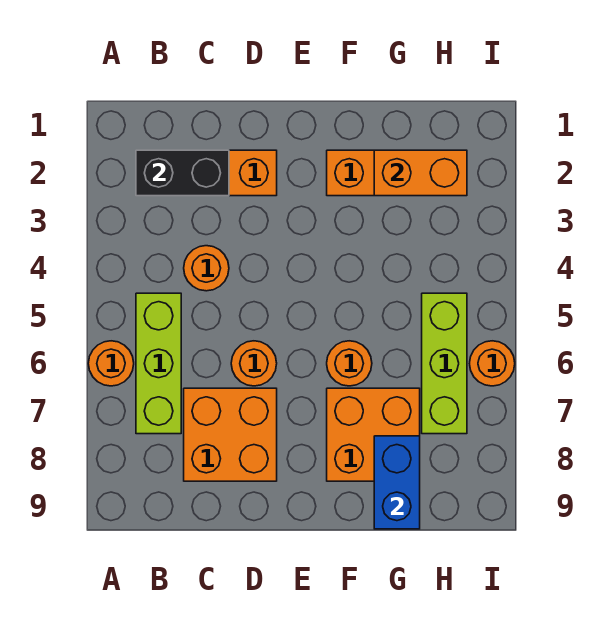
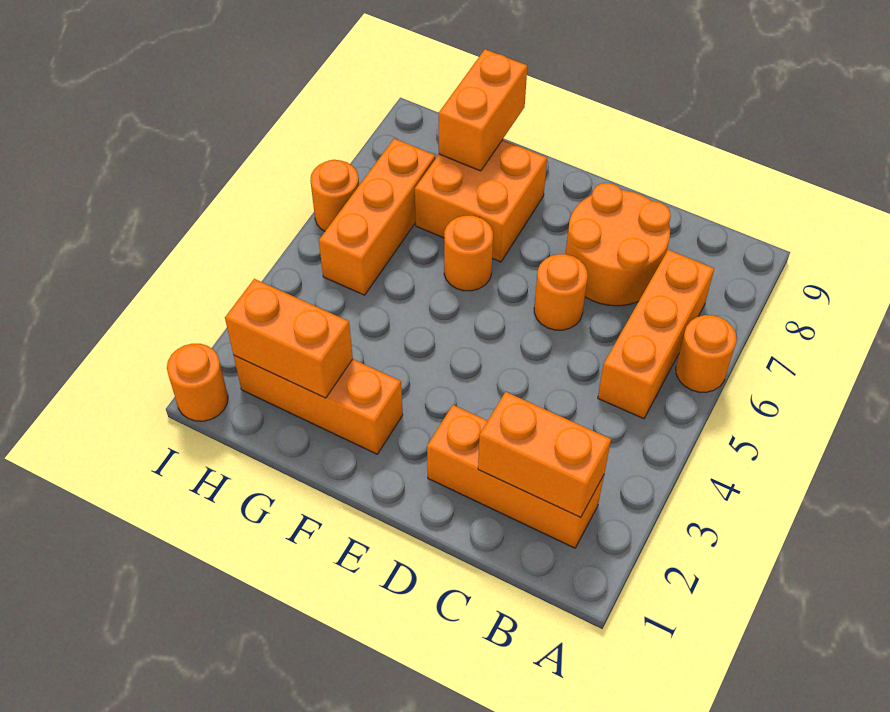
black 1x2 brick [136,150,229,196] -> orange 1x2 brick [478,392,611,518]
lime 1x3 brick [136,293,181,434] -> orange 1x3 brick [598,250,714,419]
orange 1x1 round brick [184,246,229,291] -> orange 1x1 round brick moved to [167,344,228,421]
orange 2x2 brick [184,388,277,481] -> orange 2x2 round brick [566,183,671,306]
blue 1x2 brick [374,436,420,529] -> orange 1x2 brick [438,49,527,171]
lime 1x3 brick [422,293,467,434] -> orange 1x3 brick [319,139,436,295]

